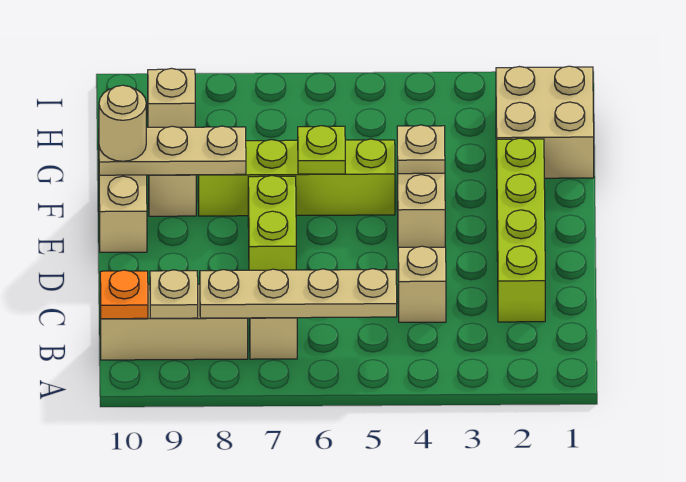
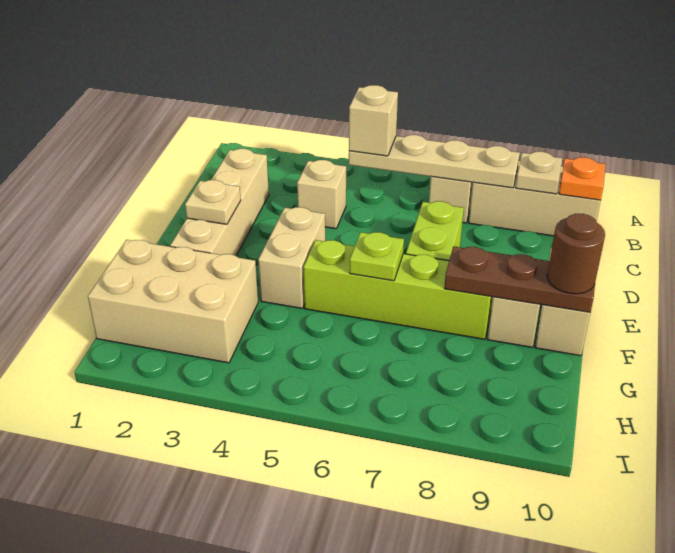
lime 1x4 brick [497,138,545,322] -> tan 1x4 brick [170,148,269,256]
tan 1x1 plate [397,125,445,174] -> tan 1x1 plate moved to [185,180,241,224]
tan 1x3 plate [99,126,246,175] -> brown 1x3 plate [444,246,595,312]
tan 1x1 round brick [99,85,146,161] -> brown 1x1 round brick [547,214,605,294]
tan 2x2 brick [496,66,594,178] -> tan 2x3 brick [88,240,258,363]
tan 1x1 brick [148,68,195,127] -> tan 1x1 brick moved to [349,85,398,156]

